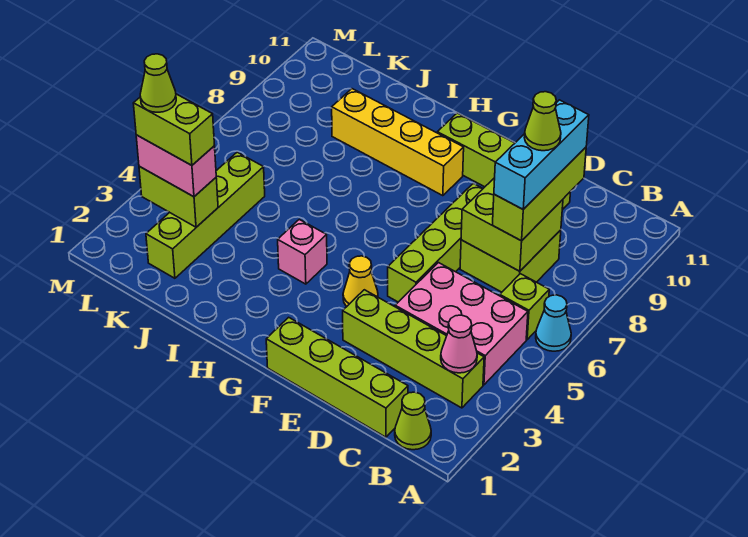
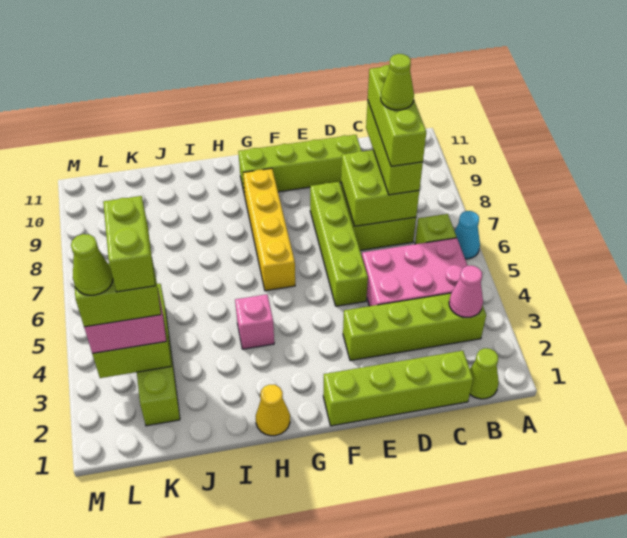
cyan 1x3 brick [494,100,589,209] -> lime 1x3 brick [368,65,426,166]
yellow 1x1 cone [343,256,378,307] -> yellow 1x1 cone moved to [256,385,290,436]
yellow 1x4 brick [332,89,464,196] -> yellow 1x4 brick turned to [243,168,295,291]
none -> lime 1x2 brick [103,196,155,292]

